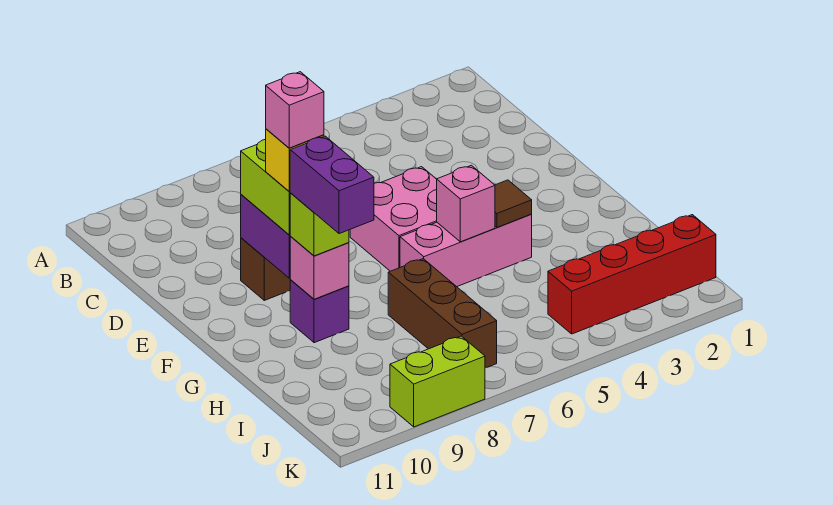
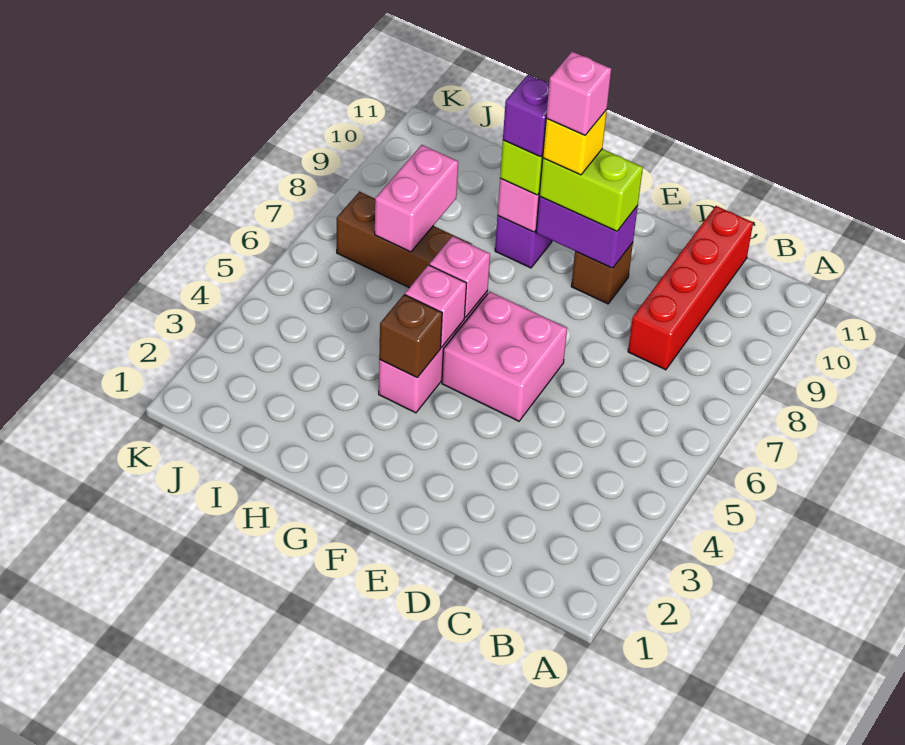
brown 1x1 tile [495,180,532,228] -> brown 1x1 brick [379,295,442,378]
none -> pink 1x1 brick [430,236,490,318]
purple 1x2 brick [290,136,374,234] -> purple 1x1 brick [503,75,549,157]
none -> pink 1x2 brick [375,145,458,252]
red 1x4 brick [548,215,716,334] -> red 1x4 brick moved to [628,206,753,370]
lime 1x2 brick [390,336,485,427] -> none

